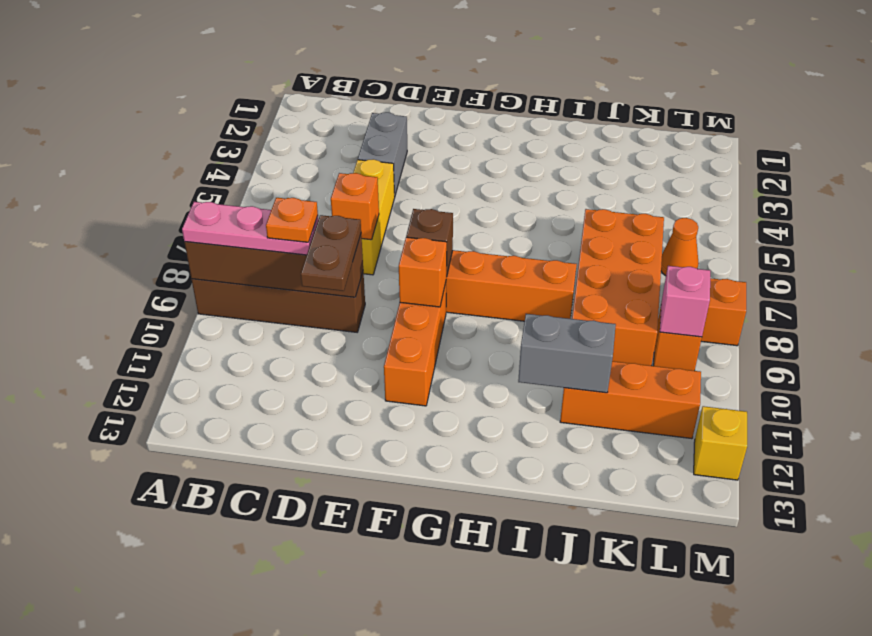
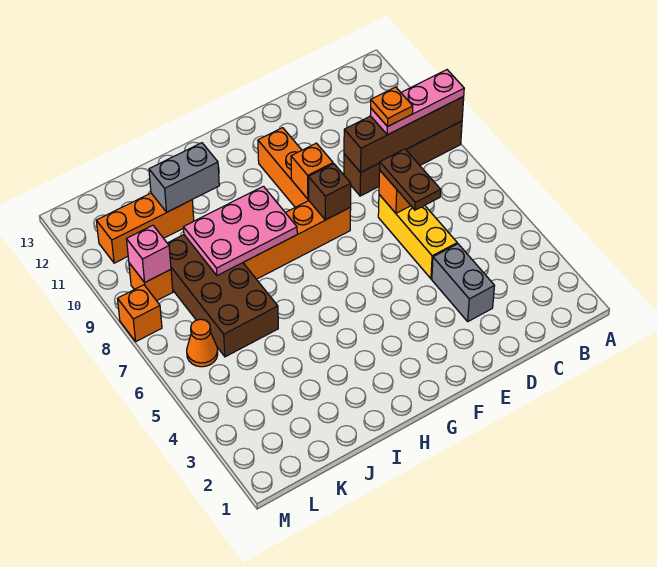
brown 1x2 plate [301,215,361,291] -> brown 1x2 plate moved to [380,149,441,210]
none -> pink 2x3 plate [183,186,297,276]
orange 2x4 brick [572,209,664,366] -> brown 2x4 brick [168,235,278,357]
yellow 1x1 brick [694,406,747,480] -> none

